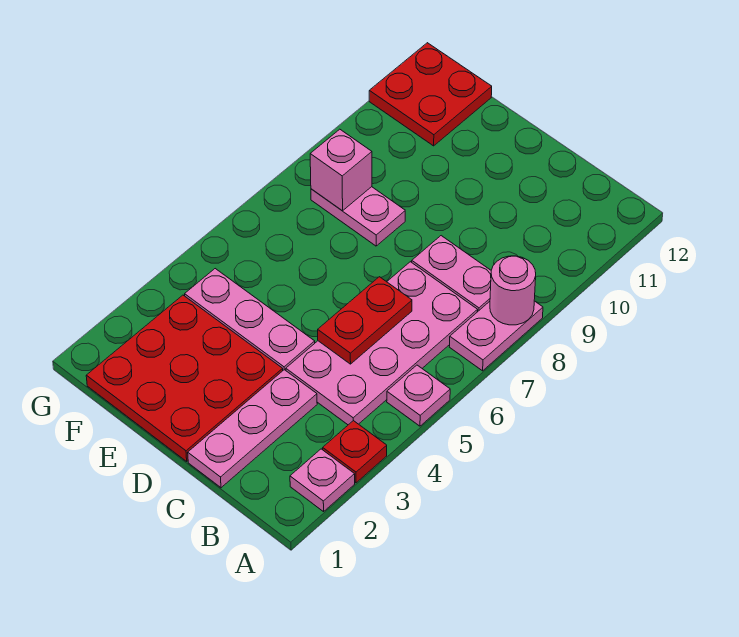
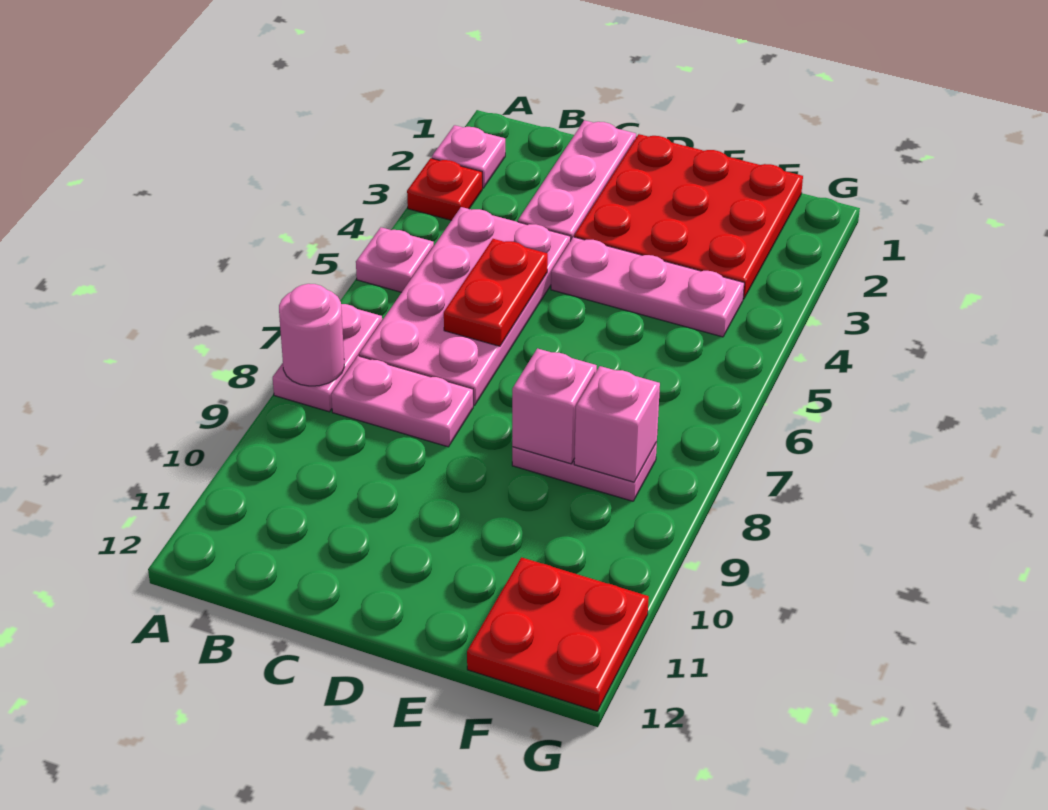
none -> pink 1x1 brick [512,348,597,464]

